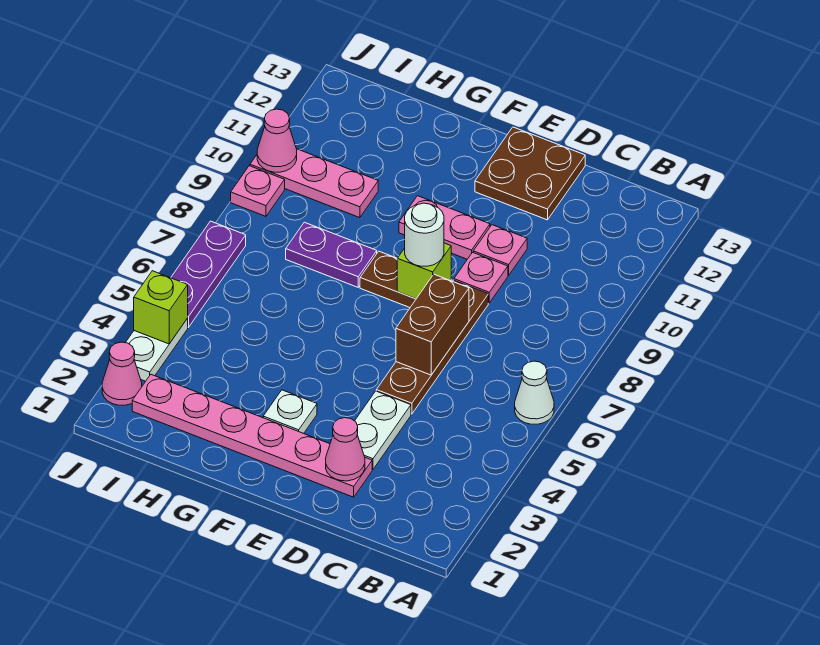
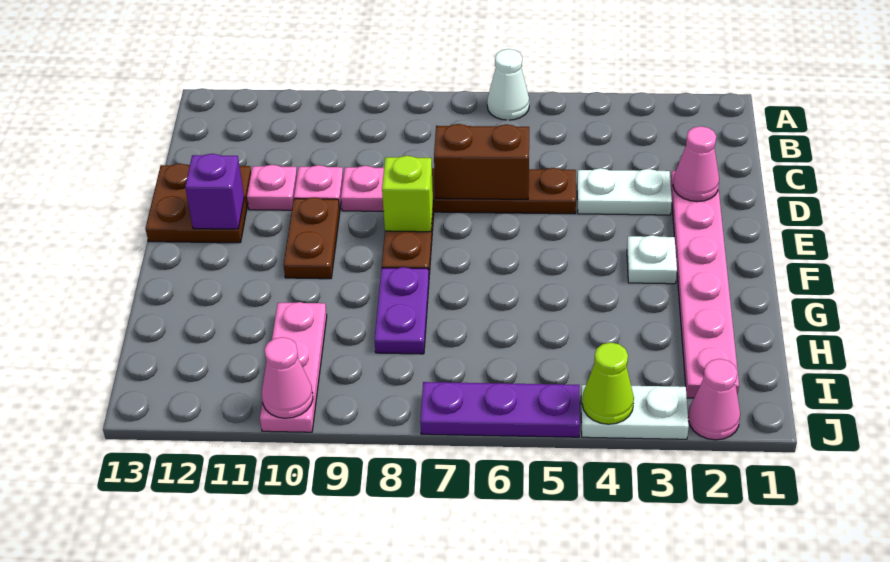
white 1x1 round brick [405,203,444,266] -> none
pink 1x2 plate [399,196,490,259] -> brown 1x2 plate [284,197,340,279]
none -> purple 1x1 brick [185,154,244,229]
lime 1x1 brick [134,271,188,344] -> lime 1x1 cone [582,342,634,424]
pink 1x1 plate [231,166,285,216] -> pink 1x1 plate moved to [247,165,297,210]

